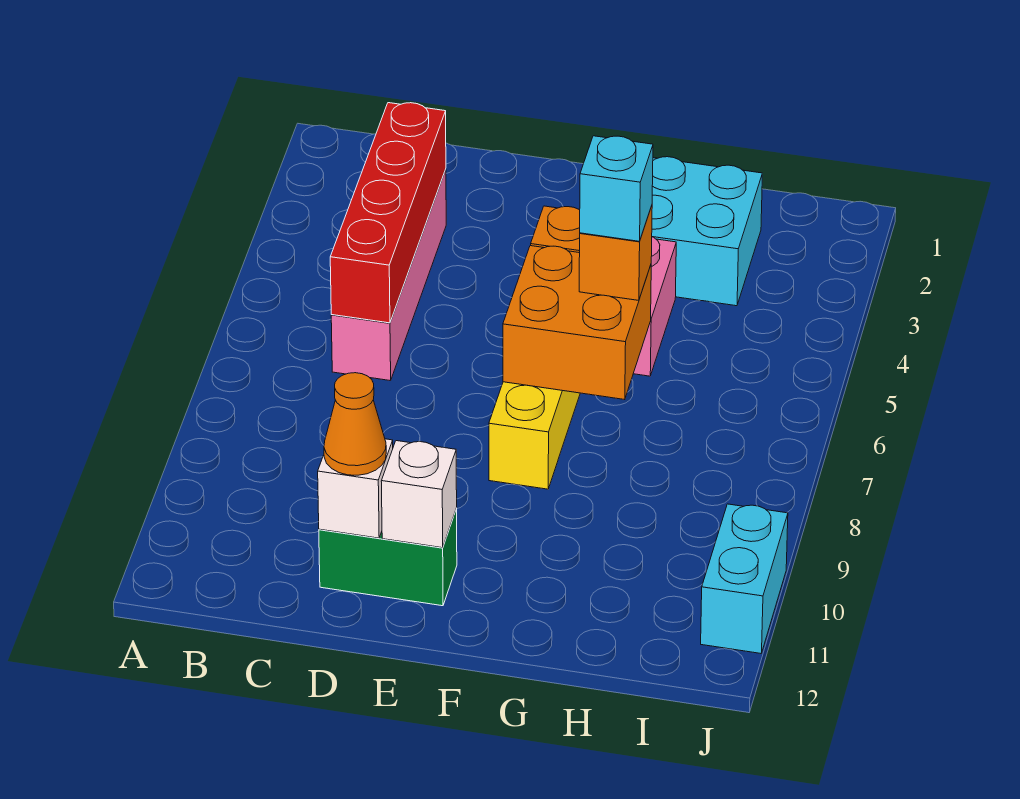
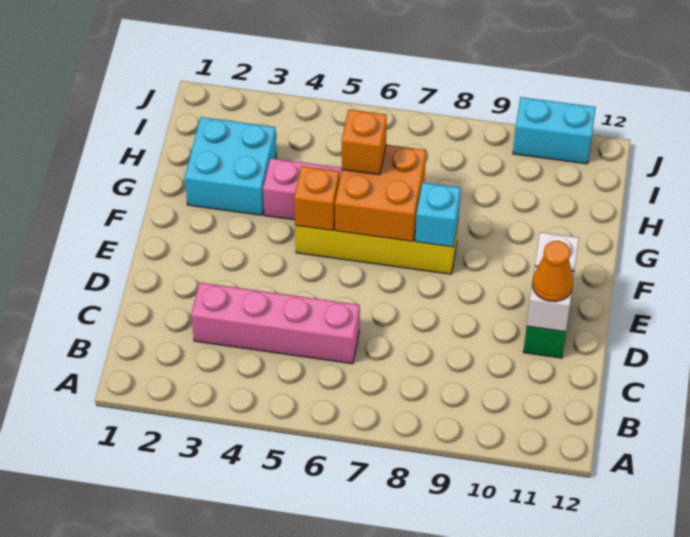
red 1x4 brick [330,103,446,323] -> none
cyan 1x1 brick [580,136,653,241] -> cyan 1x1 brick moved to [415,182,461,247]

